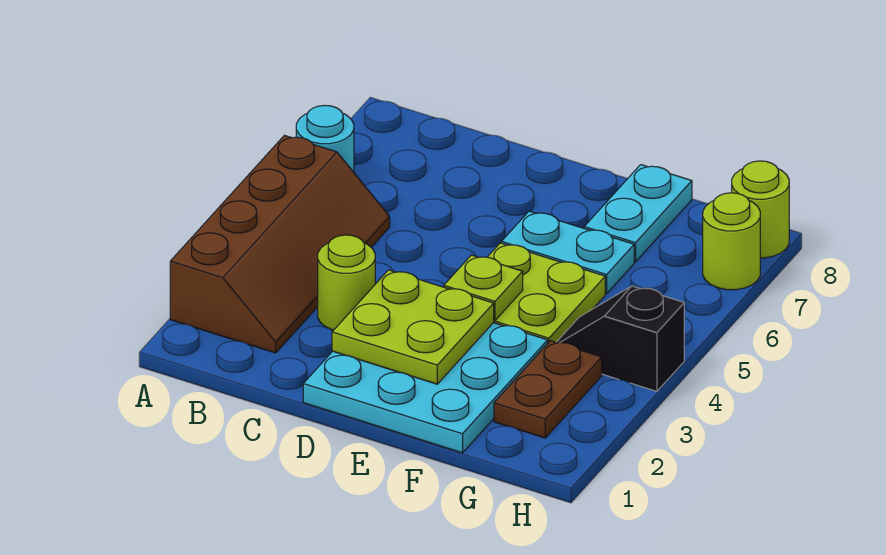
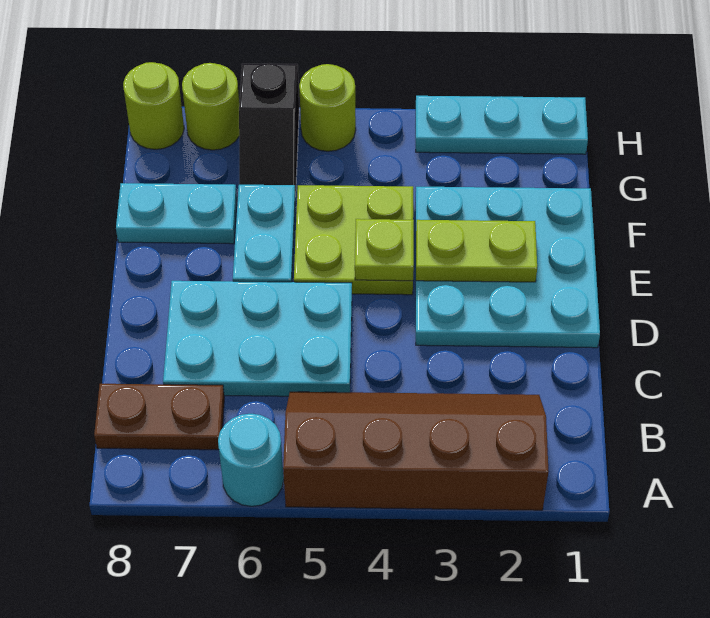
lime 1x1 round brick [318,235,375,330] -> lime 1x1 round brick moved to [299,64,356,151]
none -> cyan 2x3 plate [163,281,352,396]
lime 2x2 plate [332,270,494,384] -> lime 1x2 plate [416,220,537,282]
brown 1x2 plate [494,341,602,438] -> brown 1x2 plate moved to [94,384,224,450]
black 1x2 slope [556,286,684,391] -> black 1x2 slope moved to [239,63,299,197]
none -> cyan 1x3 plate [416,96,588,154]

